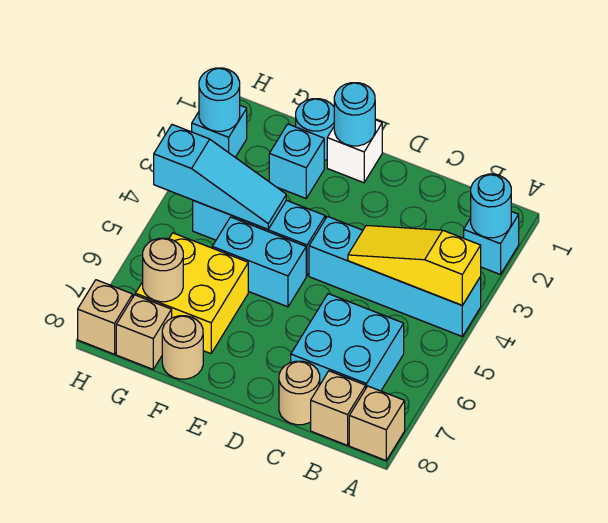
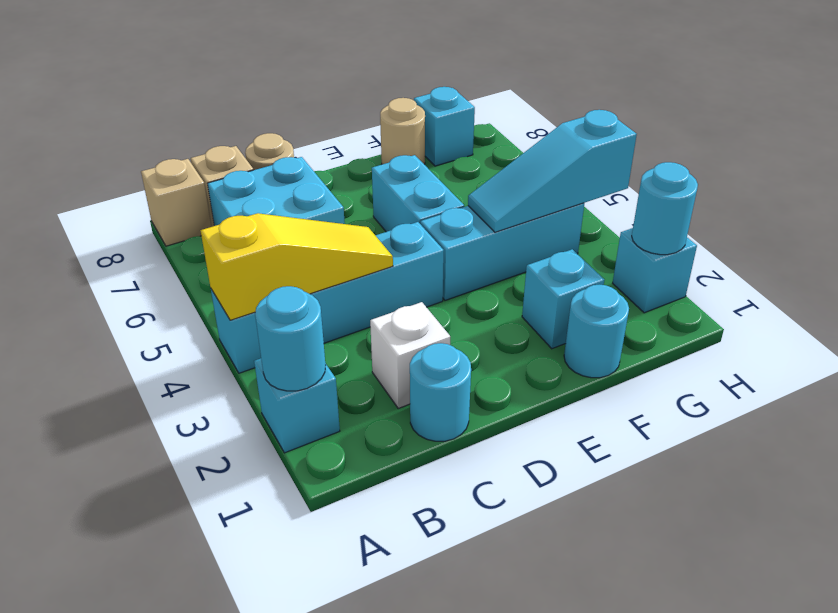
white 1x1 brick [327,120,382,183] -> white 1x1 brick moved to [370,302,450,408]
cyan 1x1 round brick [334,83,375,146] -> cyan 1x1 round brick moved to [410,343,471,441]
cyan 1x2 brick [212,217,306,307] -> cyan 1x2 brick turned to [372,155,464,232]
yellow 2x2 brick [135,233,248,354] -> none
tan 1x1 round brick [143,238,183,302] -> none
tan 1x1 brick [116,295,172,369] -> cyan 1x1 brick [414,87,475,166]
tan 1x1 brick [78,280,133,354] -> none

